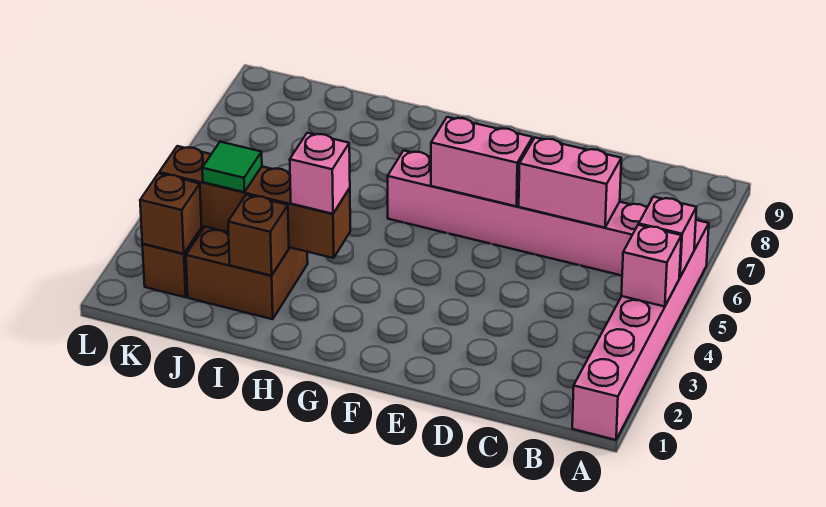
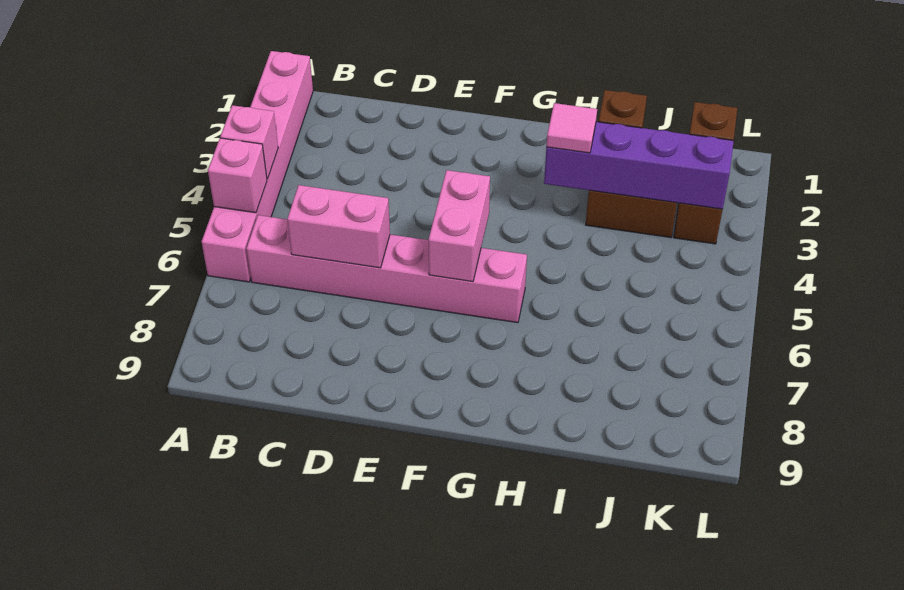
pink 1x2 brick [431,117,533,206] -> pink 1x2 brick turned to [428,170,490,282]
brown 1x4 brick [159,146,350,258] -> purple 1x4 brick [544,122,734,209]
pink 1x1 brick [290,133,350,214] -> pink 1x1 tile [546,103,597,153]
green 1x1 tile [202,142,262,192] -> none

